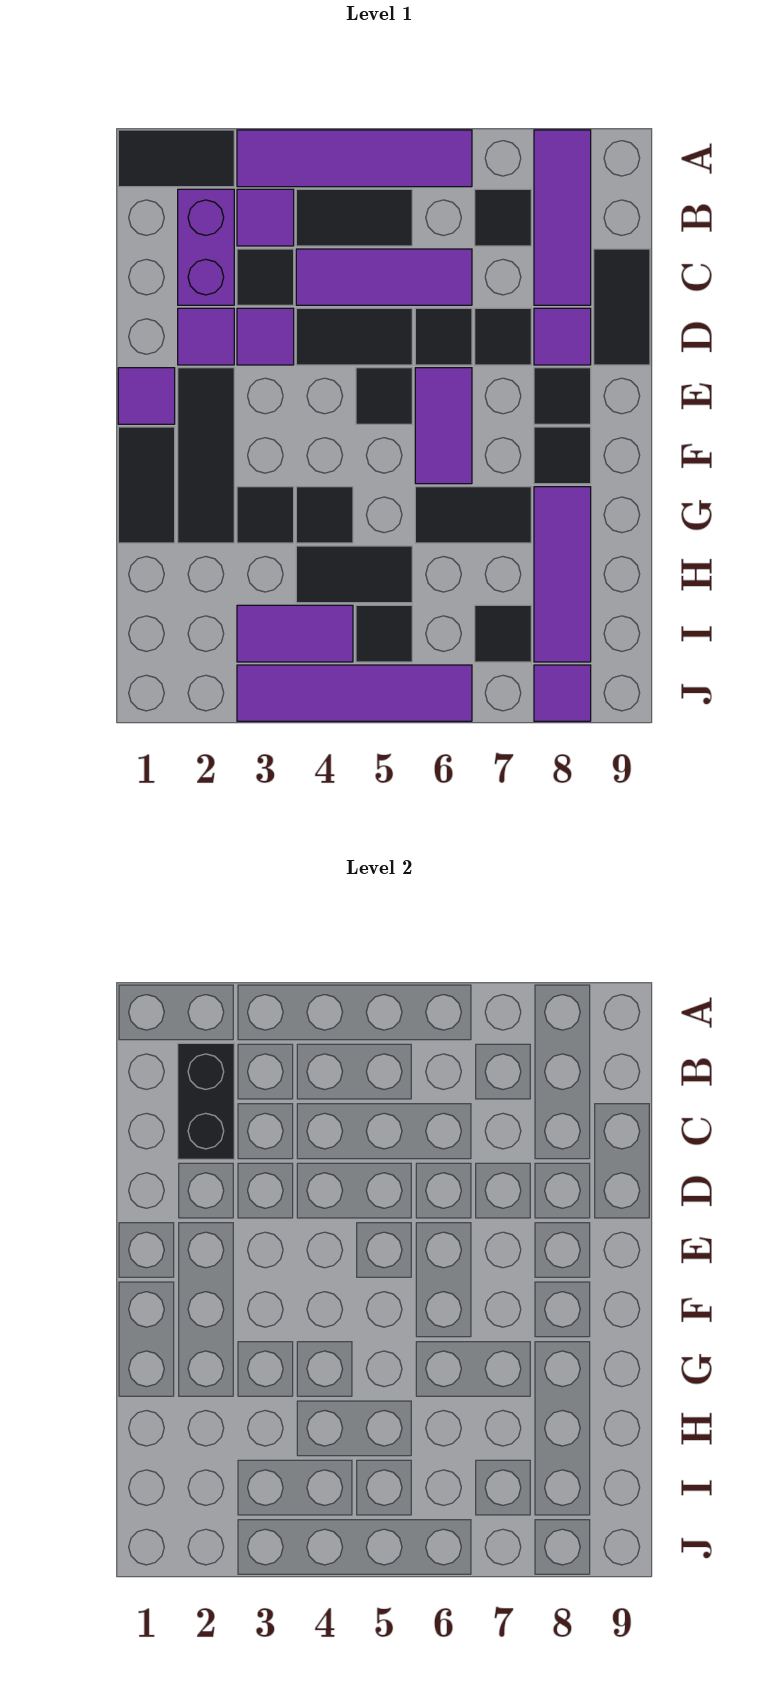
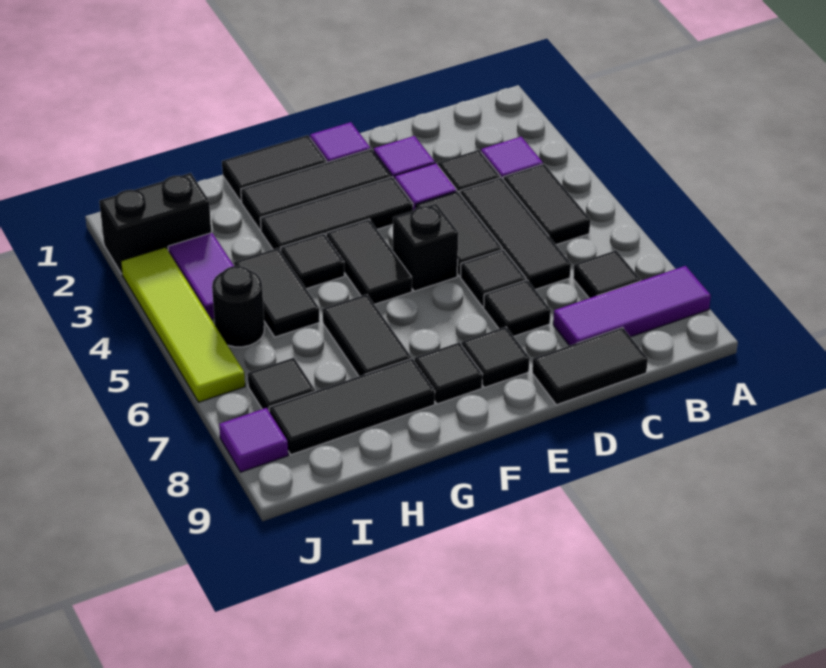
black 1x2 tile [118,130,234,187] -> black 1x2 tile moved to [326,219,412,304]
purple 1x4 tile [237,130,472,187] -> none
purple 1x2 brick [178,189,234,305] -> none
black 1x2 brick [178,1043,234,1159] -> black 1x2 brick moved to [99,173,211,274]
purple 1x3 tile [296,249,472,305] -> black 1x3 tile [460,178,571,290]
purple 1x1 tile [534,308,591,365] -> none
black 1x1 tile [356,368,412,424] -> black 1x1 brick [393,204,458,291]
purple 1x2 tile [415,368,472,484] -> none
black 1x1 tile [237,487,294,543] -> black 1x3 tile [260,177,413,251]
purple 1x3 tile [534,487,591,662] -> black 1x3 tile [269,358,435,455]
black 1x1 tile [356,605,412,662] -> black 1x1 round brick [212,266,264,347]
purple 1x4 tile [237,665,472,721] -> lime 1x4 tile [121,247,245,402]

